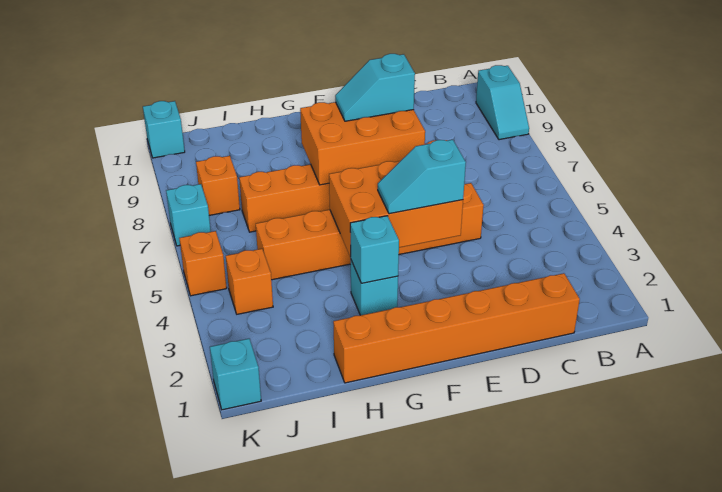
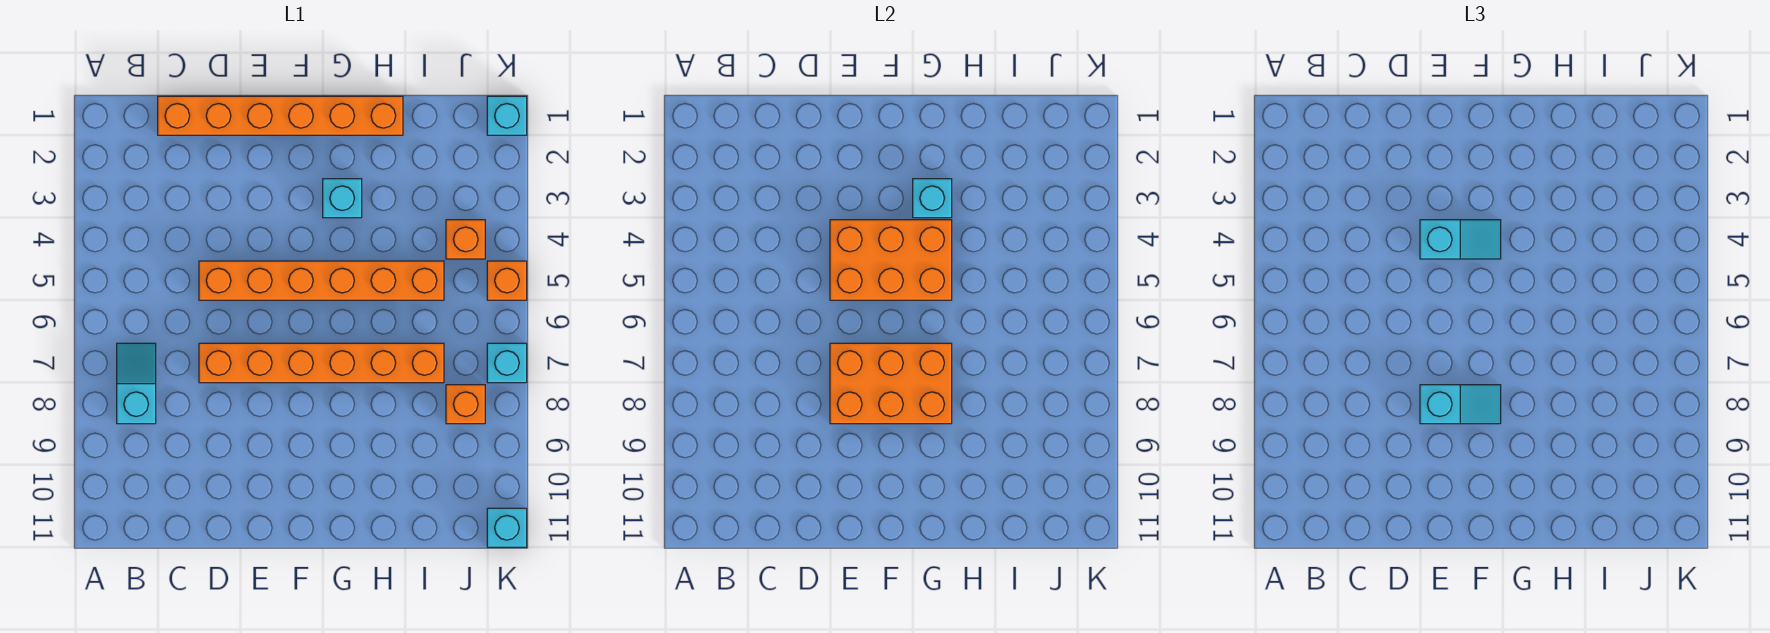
cyan 1x2 slope [476,65,529,140] -> cyan 1x2 slope moved to [117,343,156,424]

